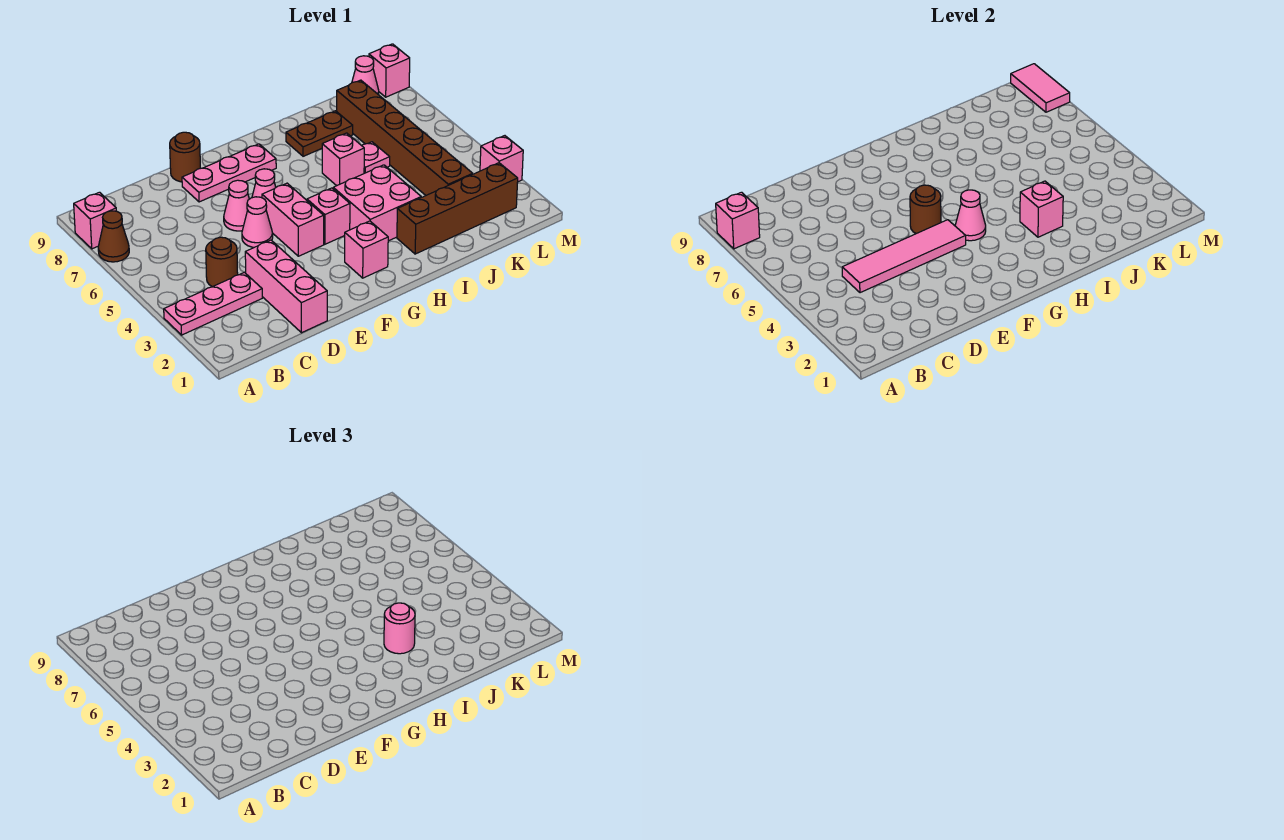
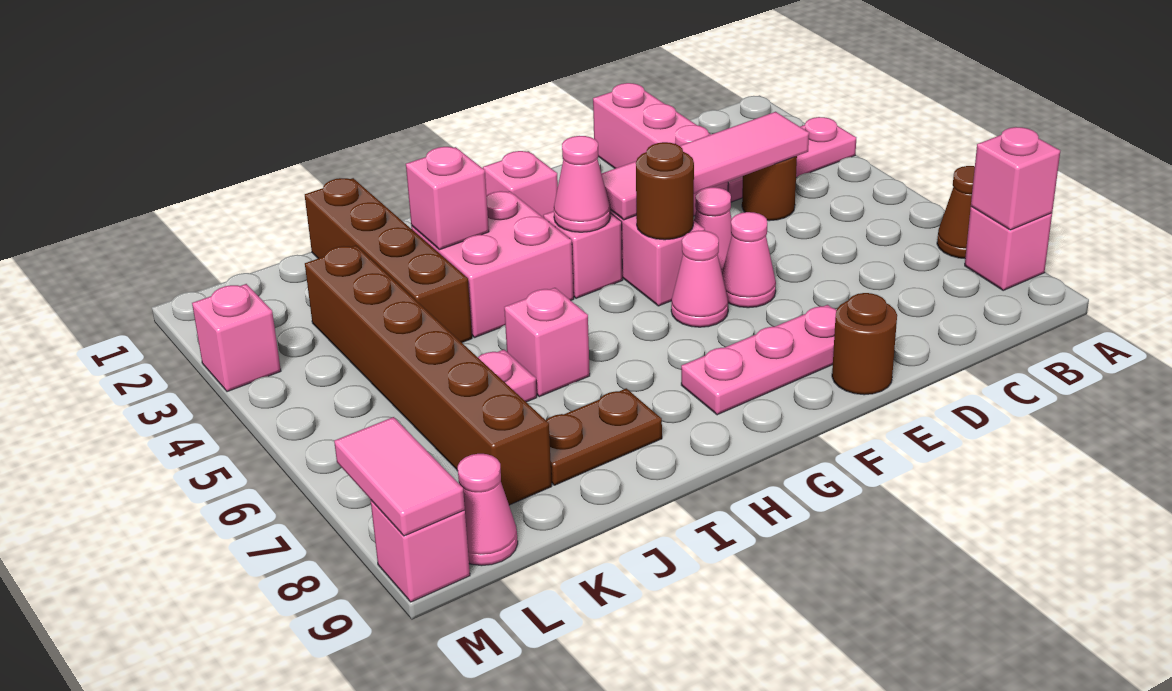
brown 1x4 brick [397,163,518,254] -> brown 1x4 brick turned to [305,178,472,342]
pink 1x1 round brick [384,603,415,654] -> none

